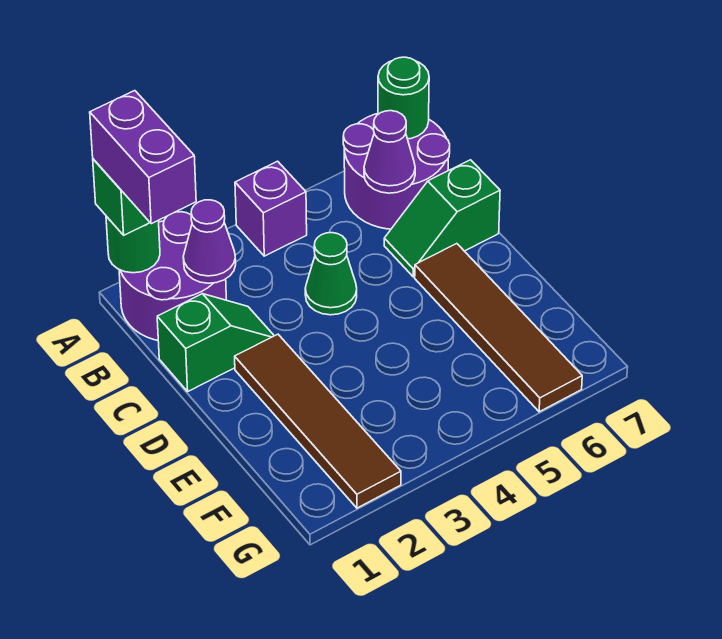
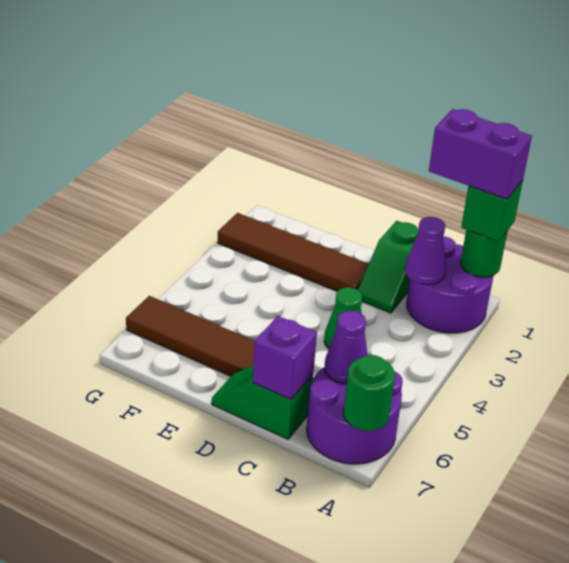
purple 1x1 brick [235,161,307,256] -> purple 1x1 brick moved to [253,316,317,400]
green 1x2 slope [384,160,500,277] -> green 1x2 slope turned to [212,366,313,439]

